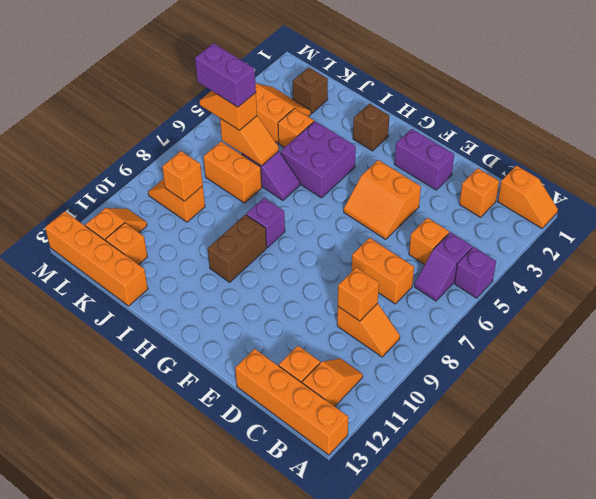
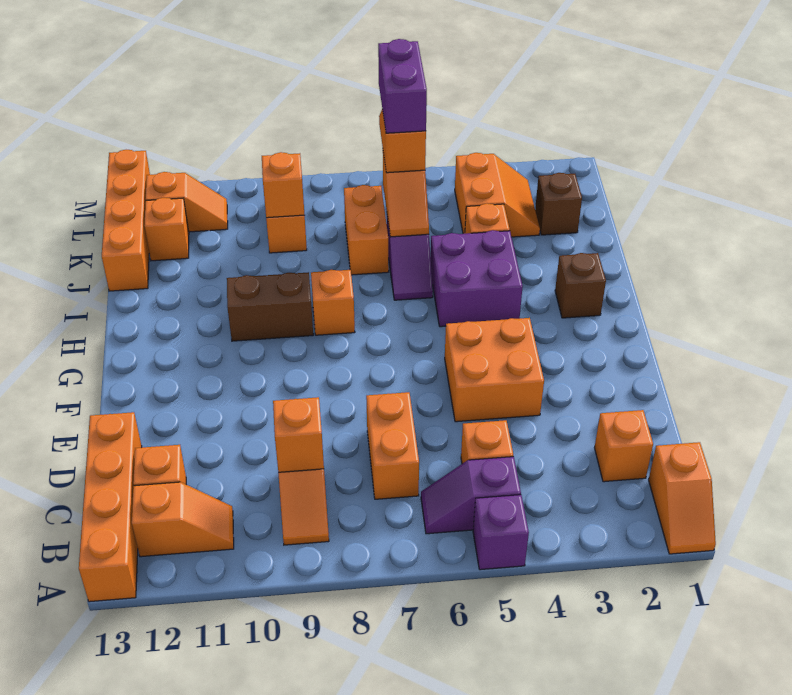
purple 1x2 brick [394,129,454,190] -> none
orange 2x2 slope [344,160,421,239] -> orange 2x2 brick [445,318,544,422]
purple 1x1 brick [246,198,285,248] -> orange 1x1 brick [311,270,355,335]

